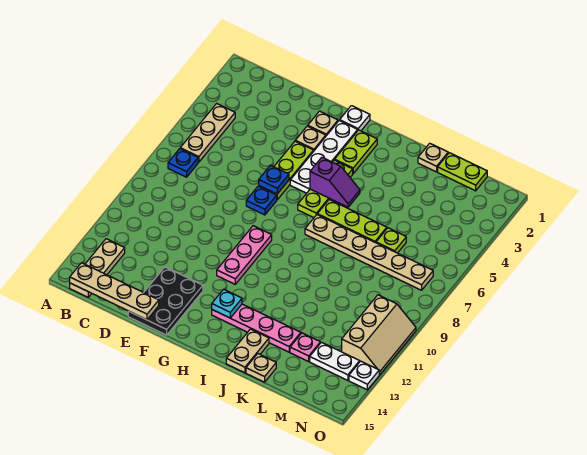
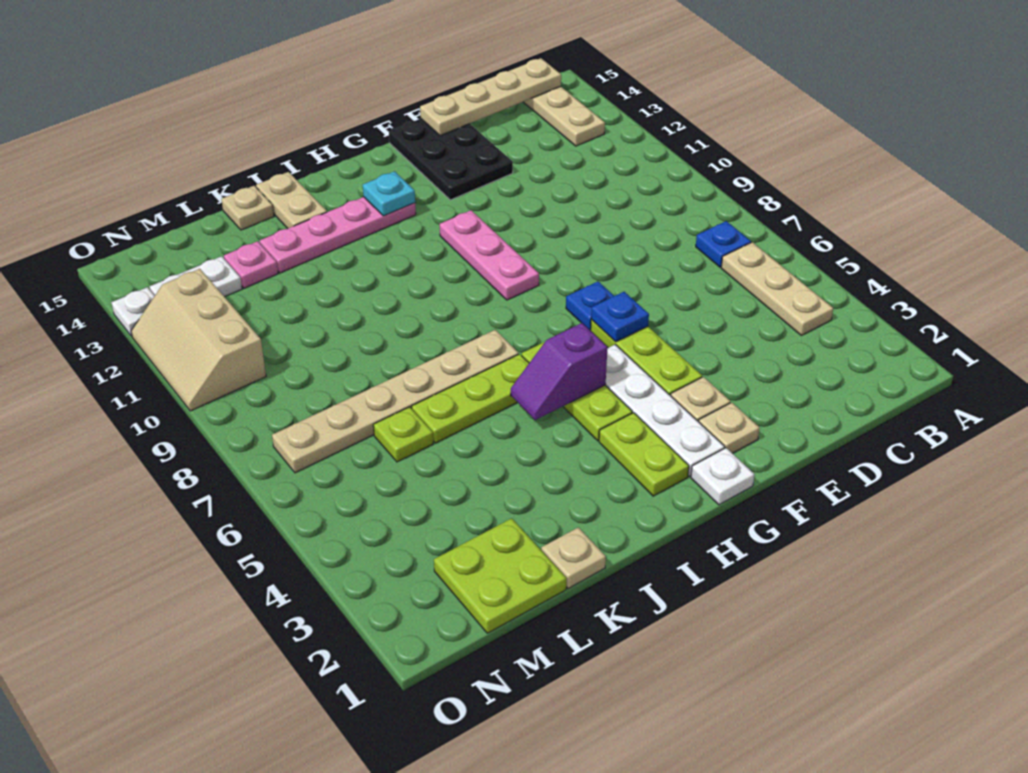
lime 1x2 plate [438,153,487,191] -> lime 2x2 plate [434,518,567,633]

